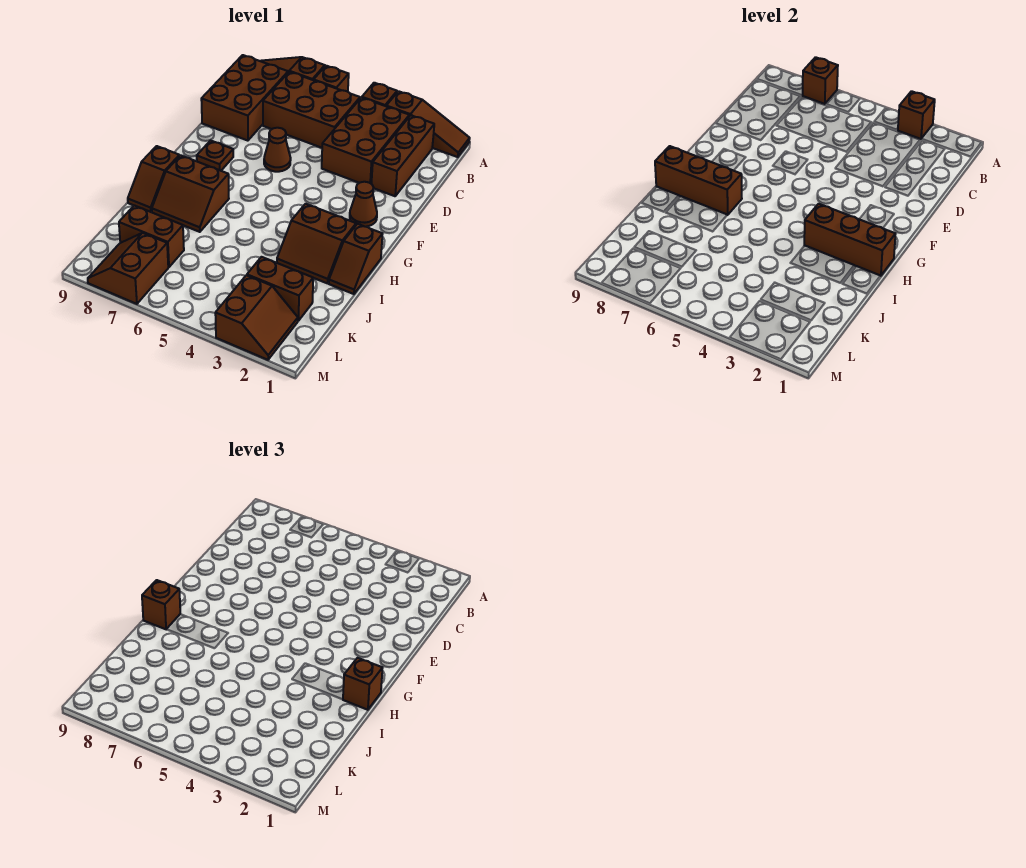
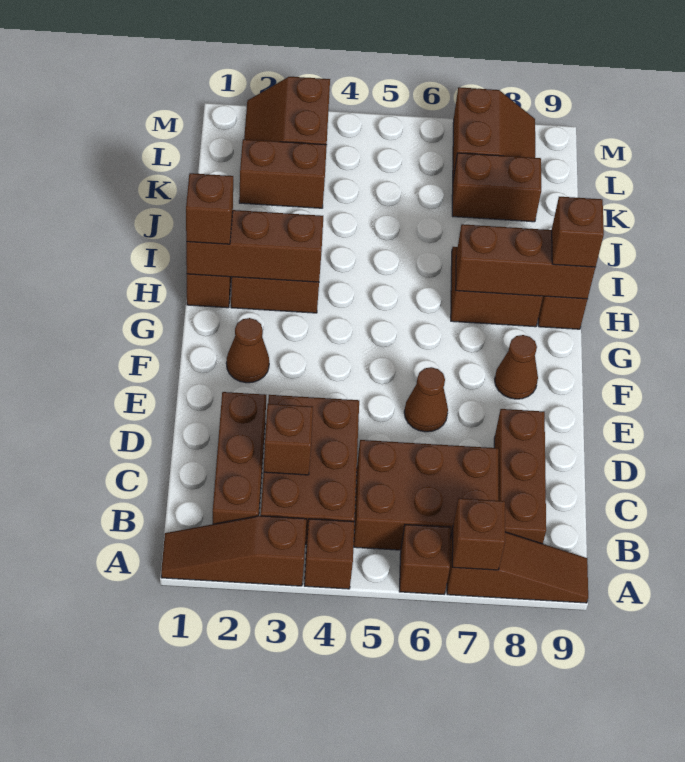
brown 1x1 brick [898,91,935,139] -> brown 1x1 brick moved to [264,404,313,475]
brown 2x3 brick [201,55,288,141] -> brown 1x3 brick [494,409,546,544]
brown 1x1 plate [197,141,233,171] -> brown 1x1 cone [495,335,538,399]

